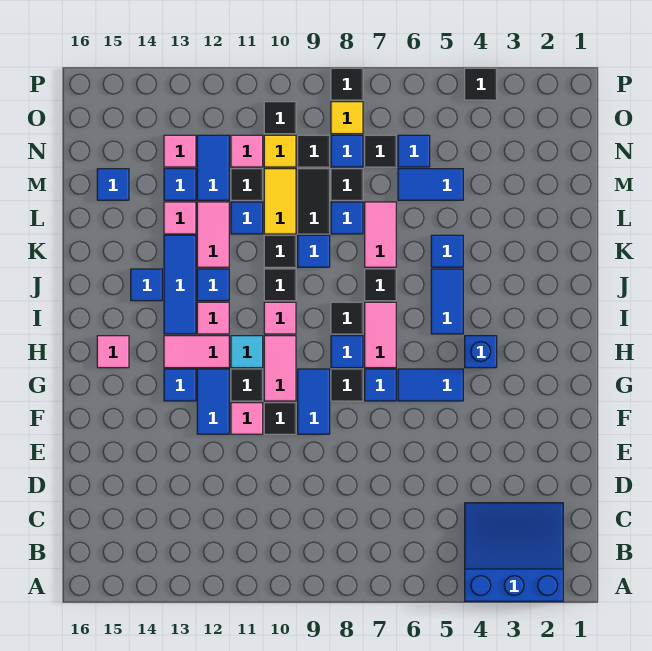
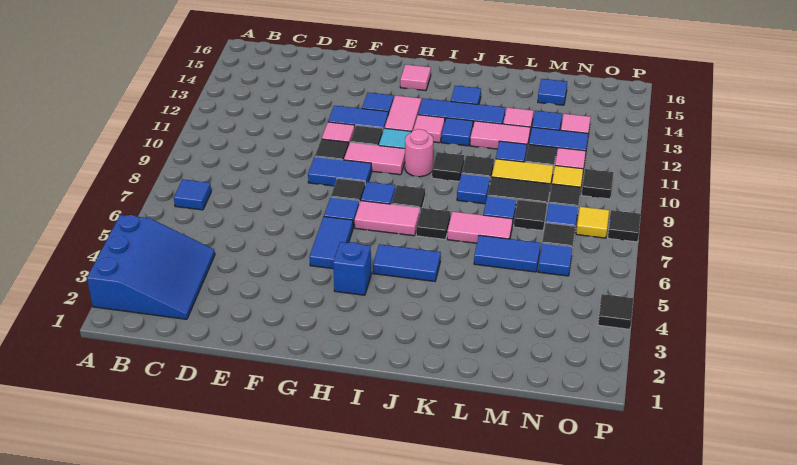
pink 1x1 tile [264,302,296,334] -> pink 1x1 round brick [405,129,433,177]
blue 1x1 tile [431,235,463,267] -> blue 1x1 tile moved to [174,179,211,210]
blue 1x2 tile [398,169,463,200] -> blue 1x2 tile turned to [474,235,540,272]

